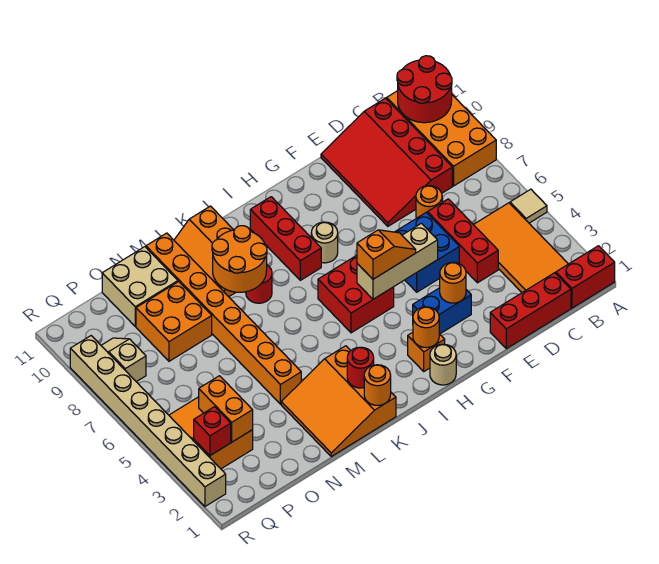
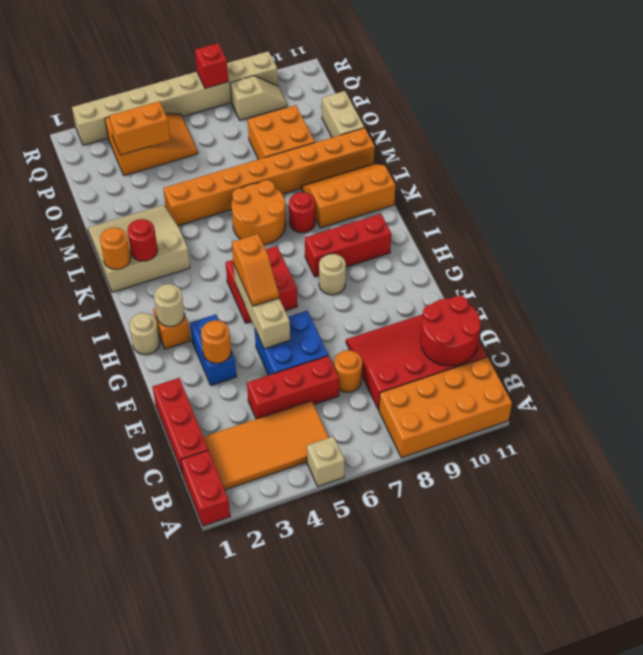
tan 1x1 tile [510,189,547,223] -> tan 1x1 brick [307,436,345,486]
red 2x2 round brick [397,56,452,123] -> red 2x2 round brick moved to [420,296,481,366]
orange 1x1 round brick [413,307,439,348] -> tan 1x1 round brick [154,284,184,327]
orange 3x3 slope [281,346,396,456] -> tan 3x3 slope [88,205,190,292]
orange 2x2 round brick [212,226,267,292] -> orange 2x2 round brick moved to [231,180,286,245]
tan 2x2 brick [102,247,178,326] -> tan 1x2 brick [322,91,364,137]
red 1x1 brick [194,407,231,456] -> red 1x1 brick moved to [195,43,228,88]

